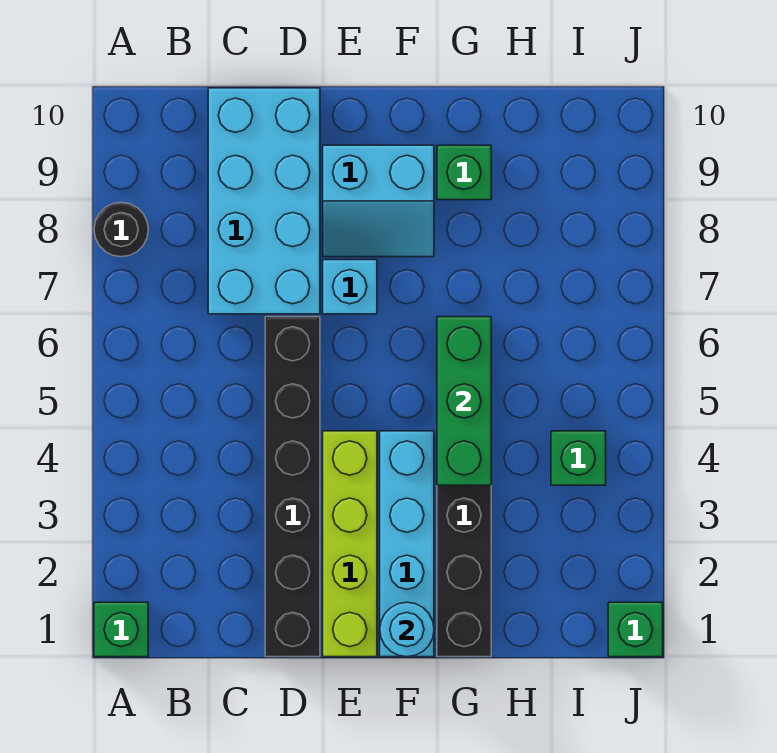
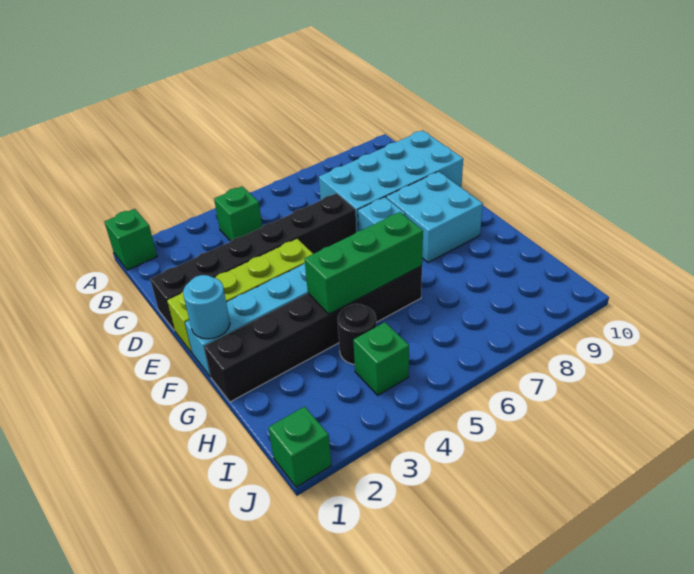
black 1x1 round brick [94,202,148,257] -> black 1x1 round brick moved to [338,304,376,364]
cyan 2x2 slope [323,145,434,257] -> cyan 2x2 brick [386,171,483,263]
green 1x1 brick [437,145,491,200] -> green 1x1 brick moved to [214,186,262,241]

